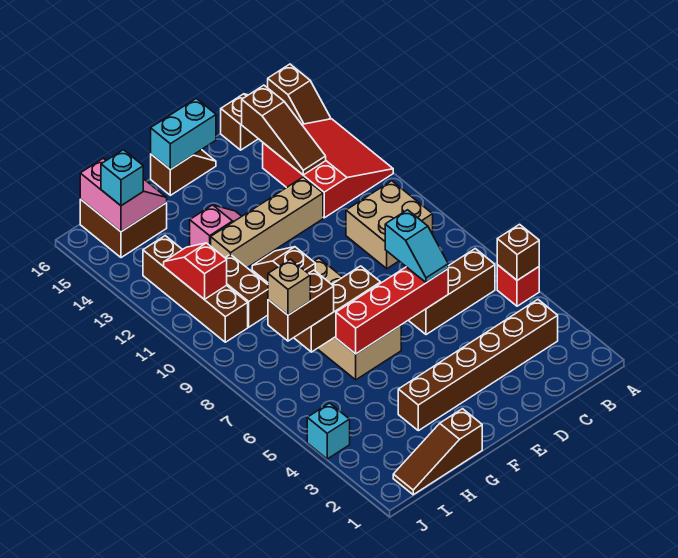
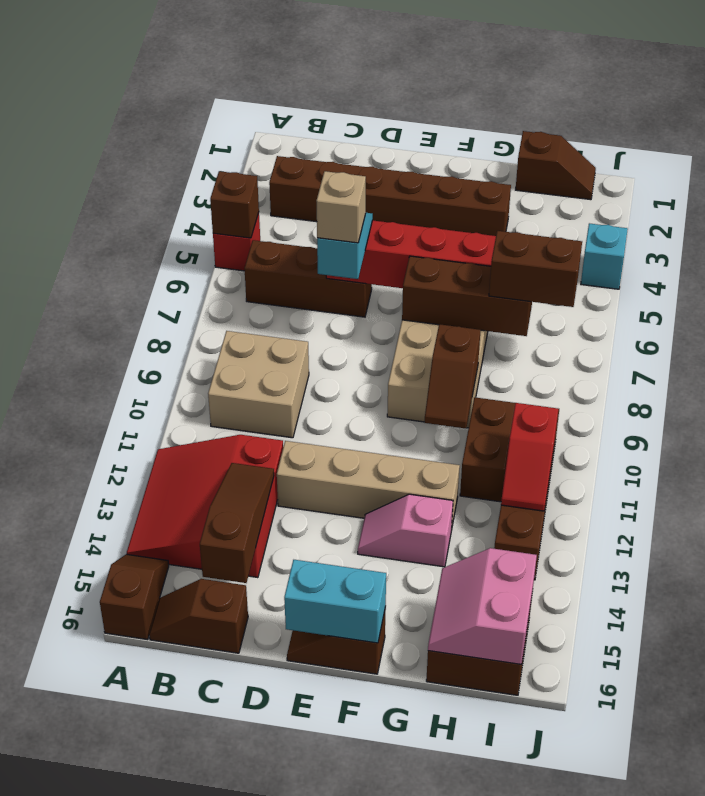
brown 1x3 slope [393,409,482,495] -> brown 1x2 slope [516,131,596,200]
tan 1x1 brick [268,259,310,315] -> tan 1x1 brick moved to [316,171,366,243]
cyan 1x1 brick [101,150,143,206] -> none

